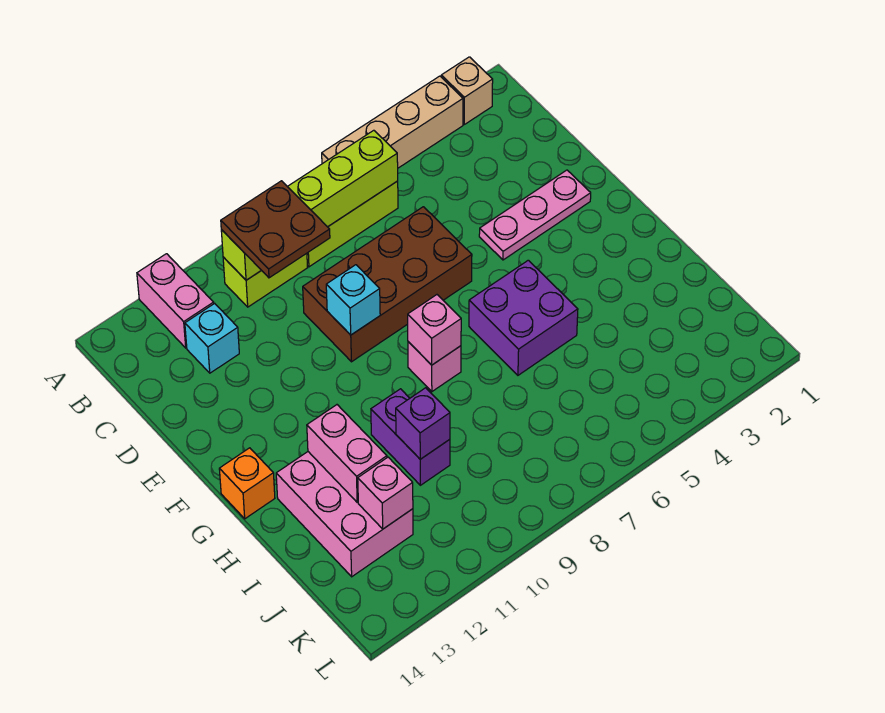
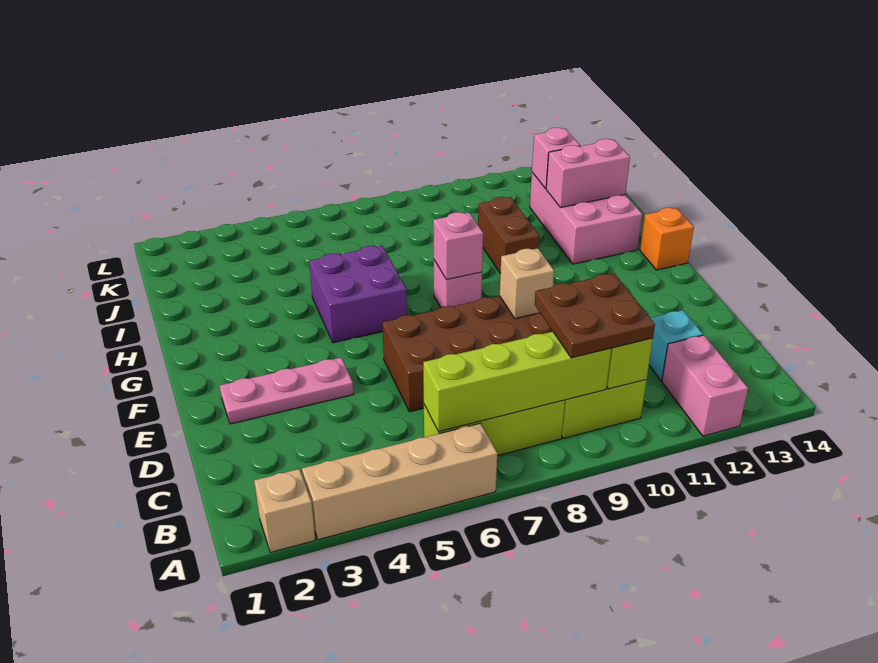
cyan 1x1 brick [326,265,380,335] -> tan 1x1 brick [500,248,554,318]
purple 1x2 brick [371,389,450,485] -> brown 1x2 brick [478,197,539,274]
pink 1x2 brick [307,405,387,502] -> pink 1x2 brick turned to [546,139,630,208]
purple 1x1 brick [396,388,450,459] -> none

